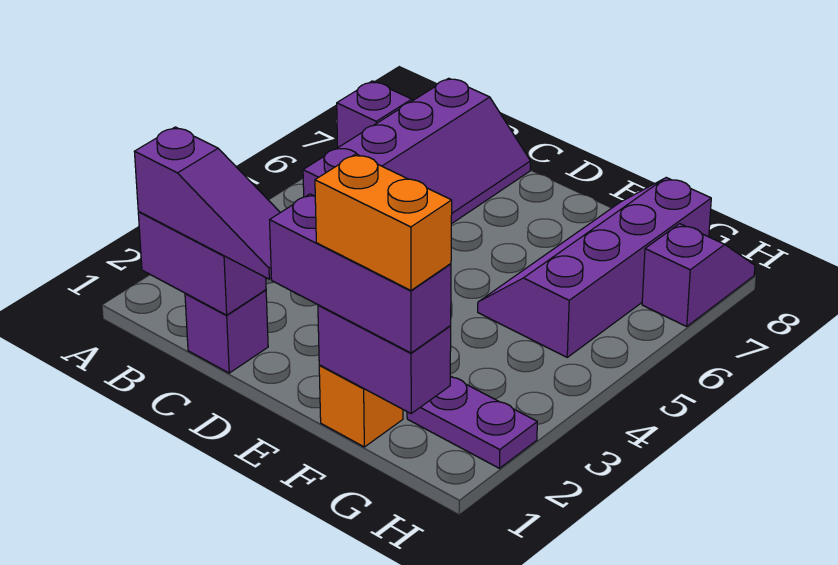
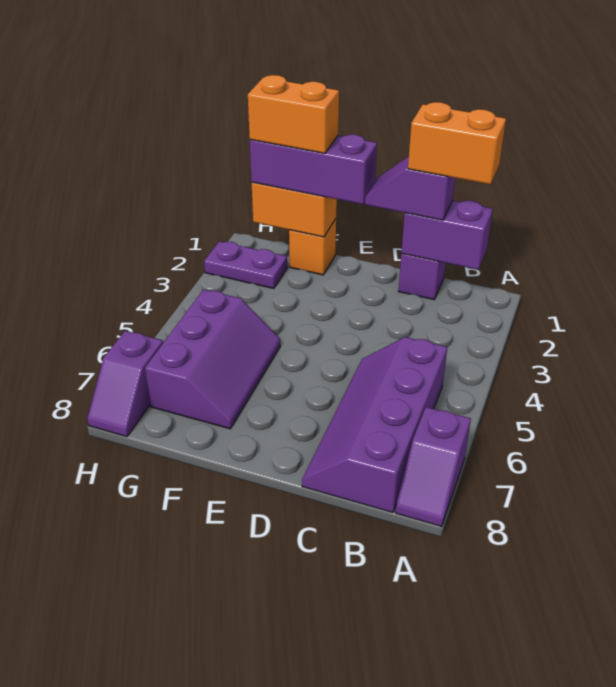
purple 1x3 slope [134,127,280,279] -> purple 1x2 slope [365,157,455,220]
none -> orange 1x2 brick [408,102,506,184]
purple 1x2 brick [318,305,451,413] -> orange 1x2 brick [252,182,337,237]
purple 2x4 slope [478,178,711,357] -> purple 2x3 slope [145,290,280,429]

